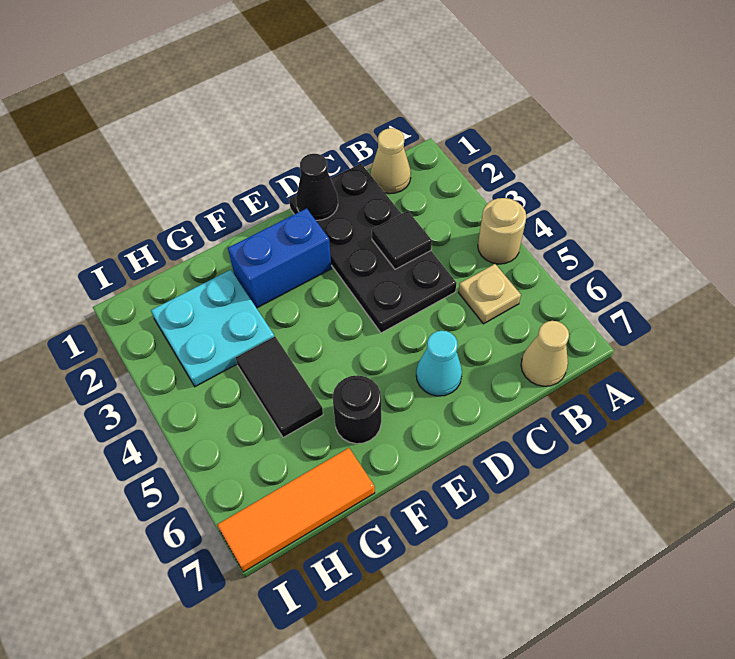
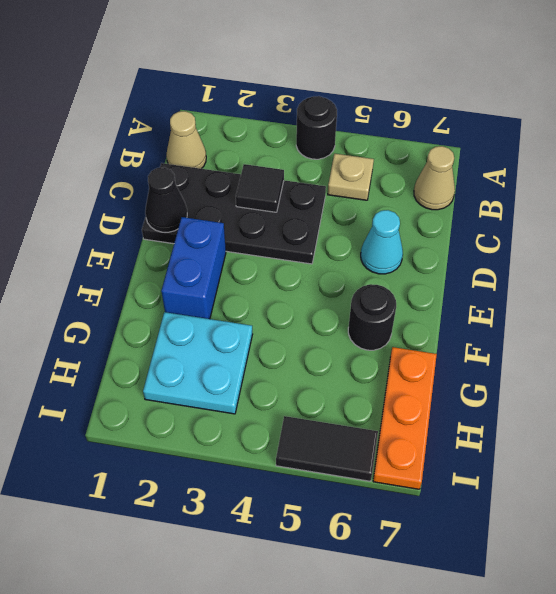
tan 1x1 round brick [478,198,527,264] -> black 1x1 round brick [296,96,337,159]
black 1x2 tile [236,336,323,438] -> black 1x2 tile moved to [276,416,378,481]
orange 1x3 tile [217,448,375,572] -> orange 1x3 plate [373,347,437,489]

